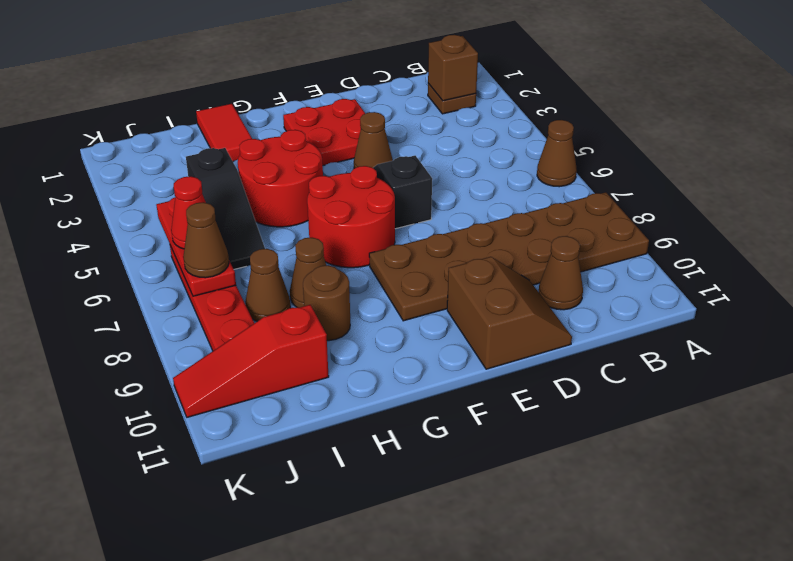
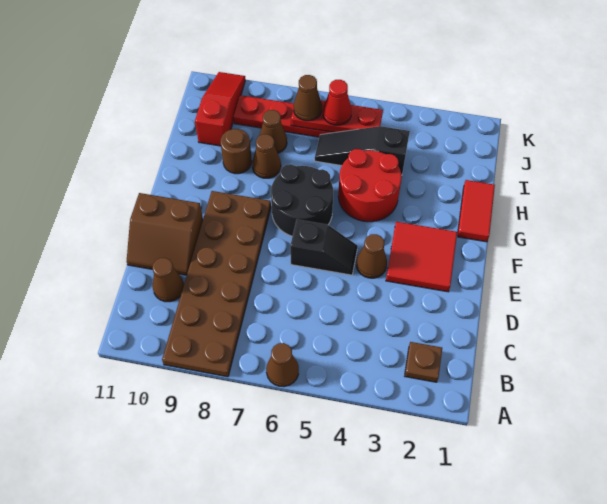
brown 1x1 brick [428,35,478,101] -> none
red 2x2 plate [283,99,365,166] -> red 2x2 tile [386,222,457,292]
red 2x2 round brick [307,166,395,268] -> black 2x2 round brick [271,164,333,236]
red 1x2 tile [196,104,252,162] -> red 1x2 tile turned to [457,180,495,242]

